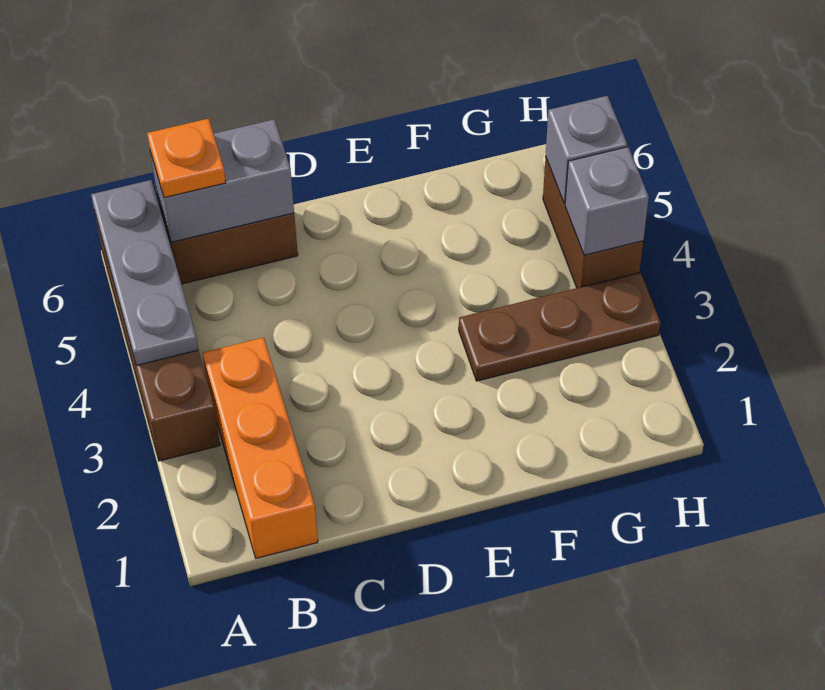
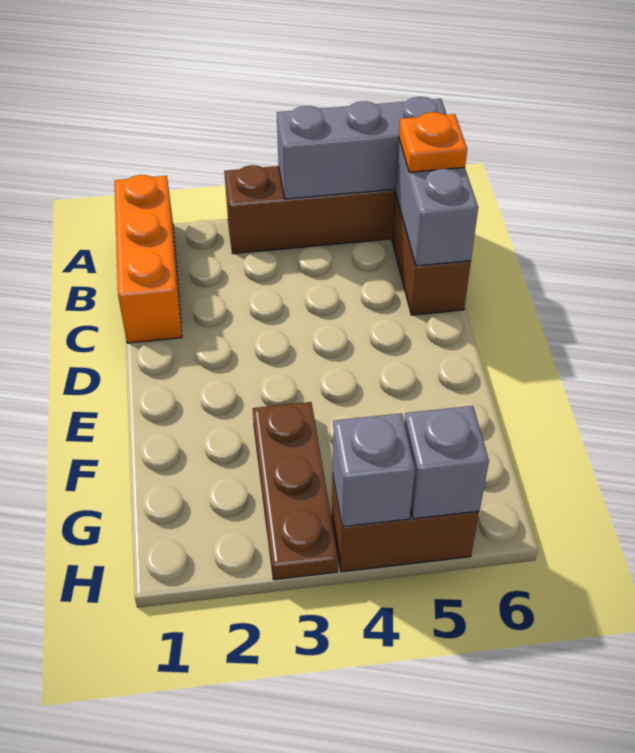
grey 1x3 plate [91,180,198,365] -> grey 1x3 brick [277,97,447,199]
orange 1x3 brick [203,337,318,558] -> orange 1x3 brick turned to [115,175,182,343]

